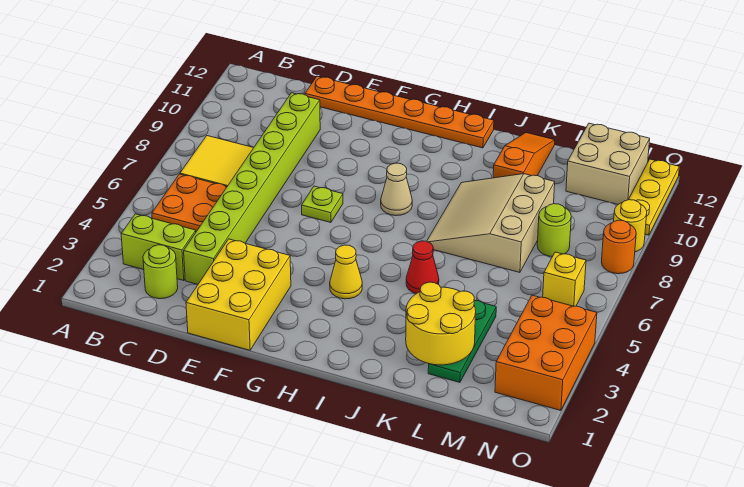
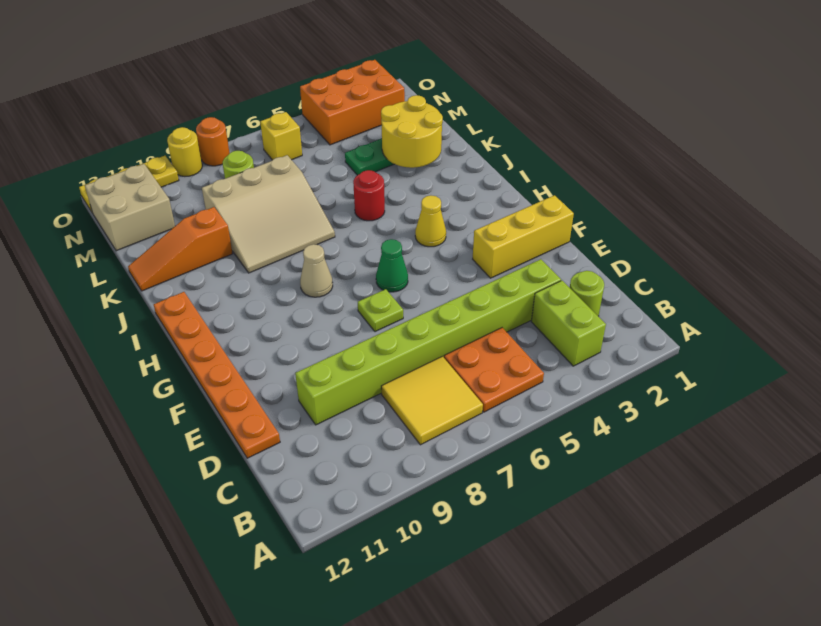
yellow 2x3 brick [186,239,291,350] -> yellow 1x3 brick [473,195,574,278]
none -> green 1x1 cone [376,239,408,292]
red 1x1 cone [406,241,439,294] -> red 1x1 round brick [353,170,385,221]

